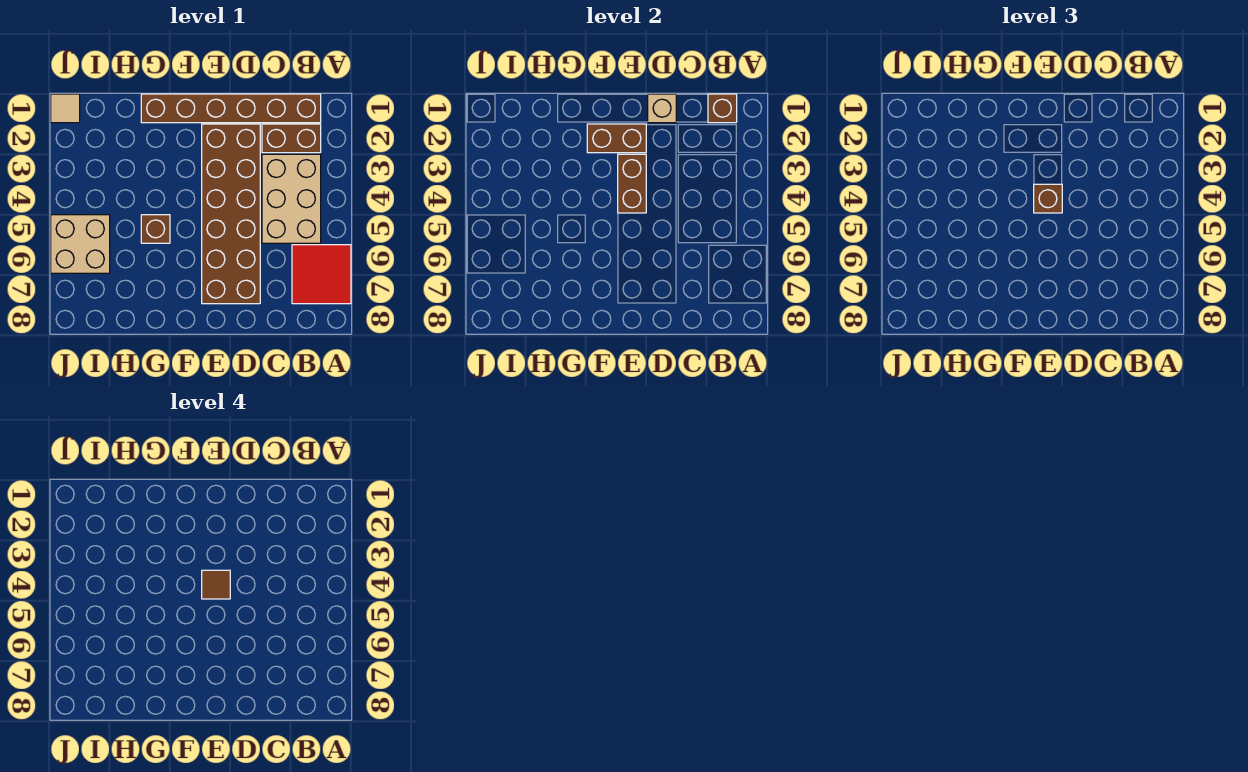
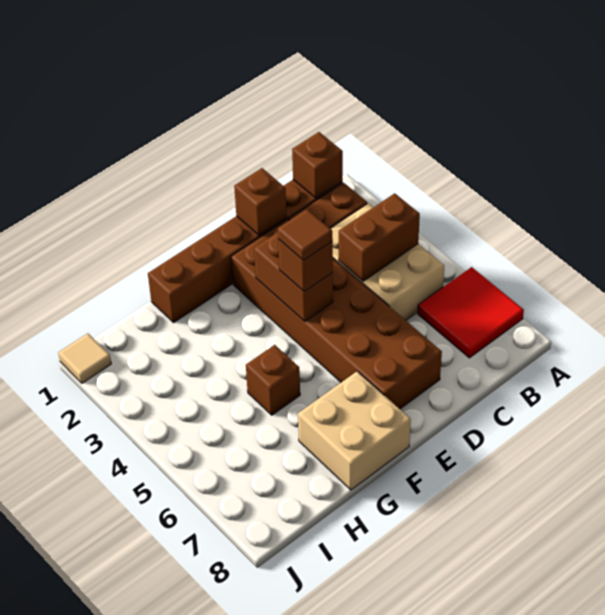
tan 1x1 brick [648,94,676,123] -> brown 1x1 brick [234,168,287,236]
brown 1x2 brick [587,124,646,153] -> brown 1x2 brick moved to [339,193,420,281]
tan 2x2 brick [51,215,110,273] -> tan 2x2 brick moved to [298,371,411,490]

